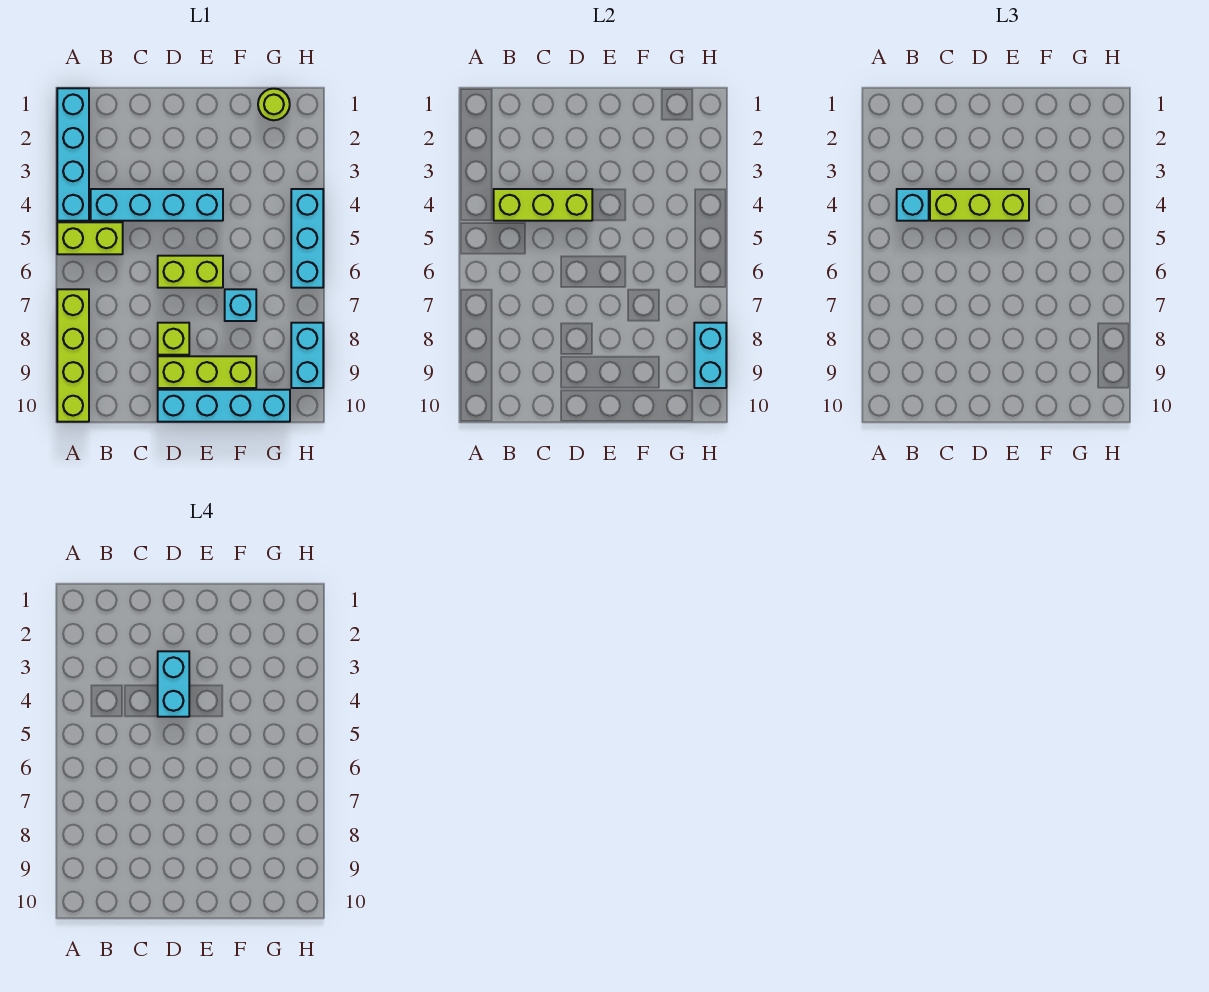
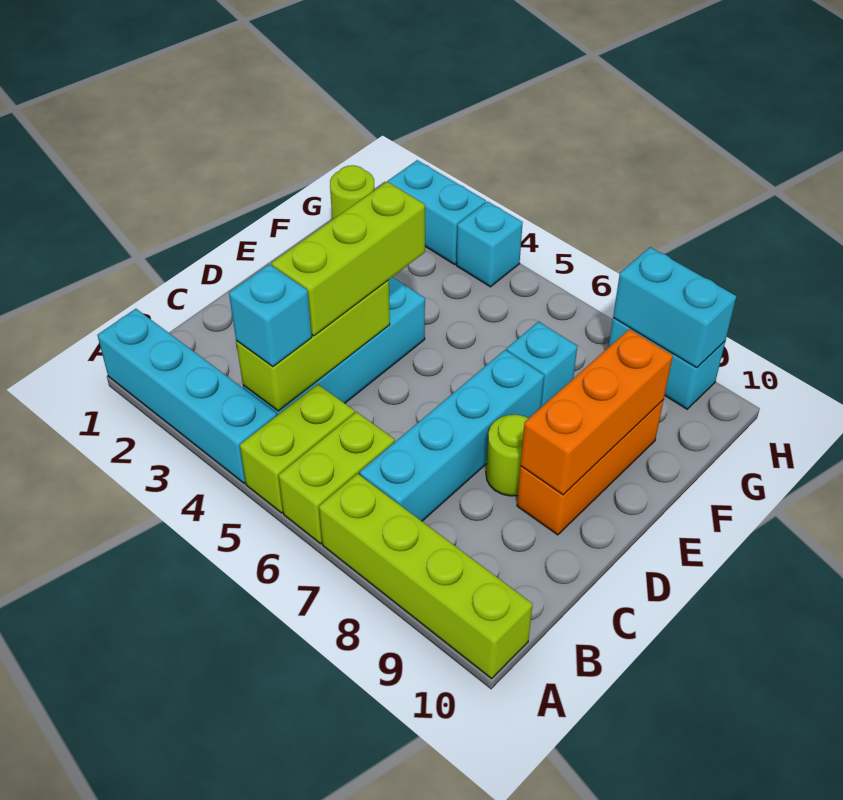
cyan 1x2 brick [158,651,189,717] -> cyan 1x2 brick moved to [387,160,486,264]
lime 1x2 brick [158,256,223,288] -> lime 1x2 brick moved to [279,412,395,544]
lime 1x1 brick [158,323,189,355] -> lime 1x1 round brick [486,415,529,496]
lime 1x3 brick [158,356,256,388] -> orange 1x3 brick [517,400,663,535]
none -> orange 1x3 brick [521,329,673,495]
cyan 1x4 brick [158,390,290,422] -> cyan 1x4 brick moved to [360,350,544,521]
cyan 1x3 brick [291,189,323,288] -> cyan 1x1 brick [456,201,523,287]

